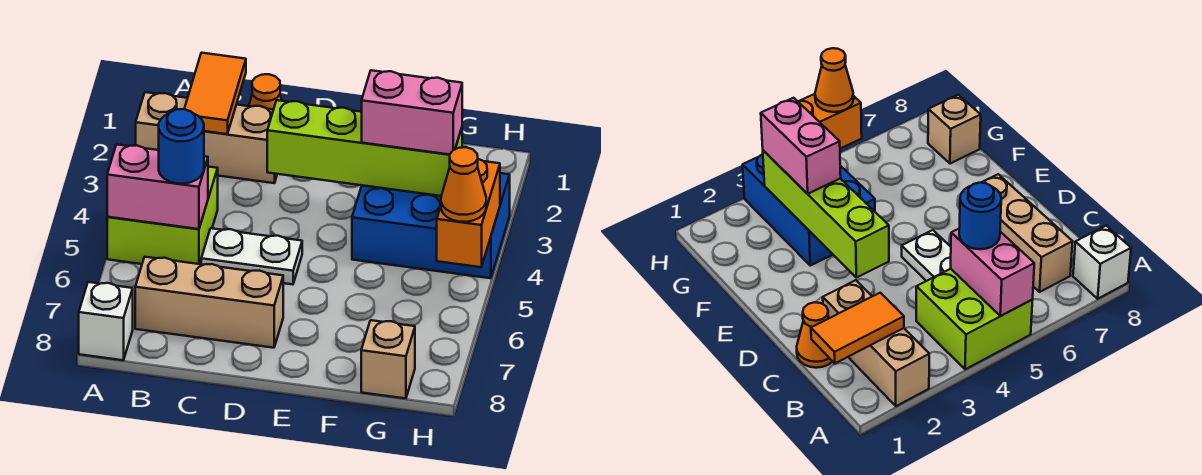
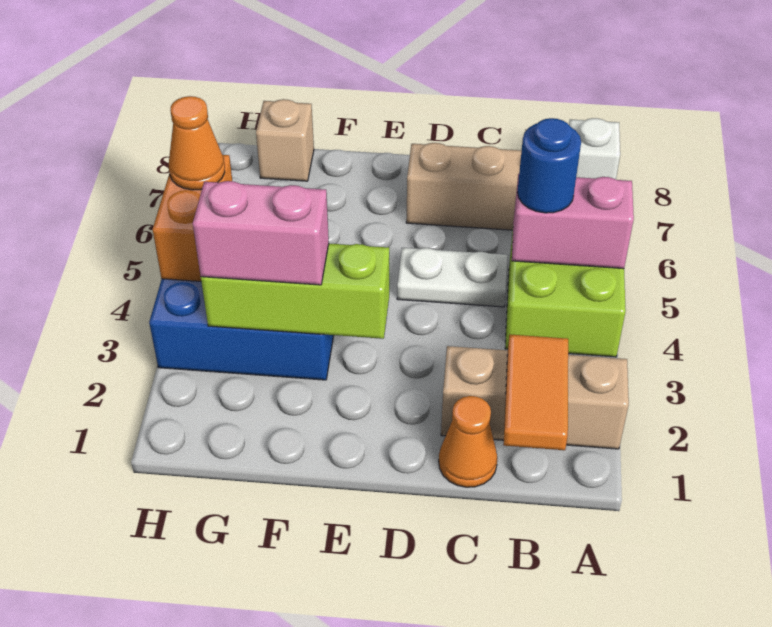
lime 1x4 brick [267,100,462,196] -> lime 1x3 brick [201,243,389,339]

